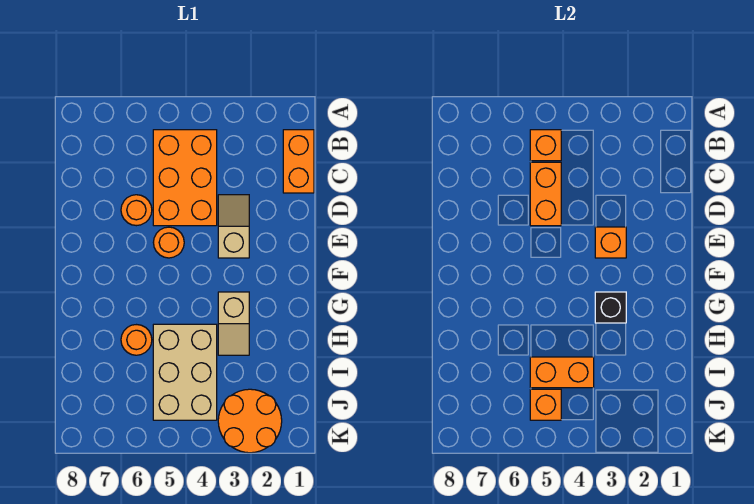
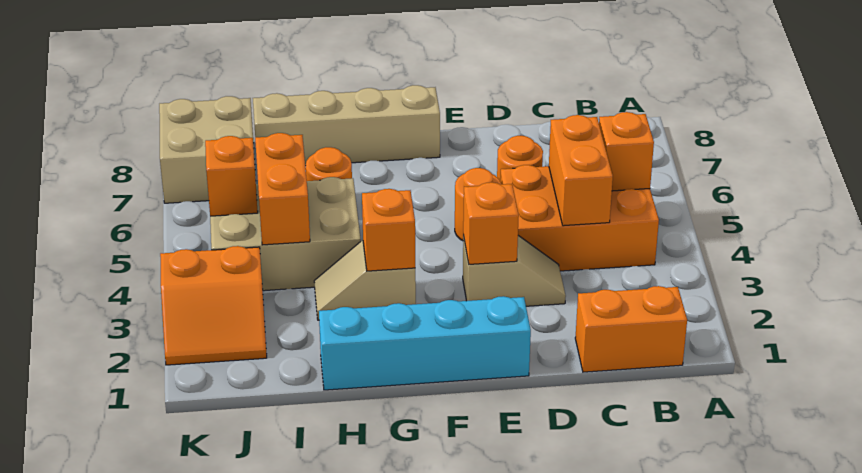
orange 1x2 brick [530,162,561,226] -> orange 1x2 brick turned to [549,115,613,226]
none -> cyan 1x4 brick [319,296,531,390]
none -> tan 1x4 brick [253,85,440,165]
black 1x1 brick [595,292,626,323] -> orange 1x1 brick [362,189,415,271]
orange 2x2 round brick [218,389,282,453] -> orange 2x2 slope [160,246,267,365]
none -> tan 2x2 brick [159,96,256,203]

